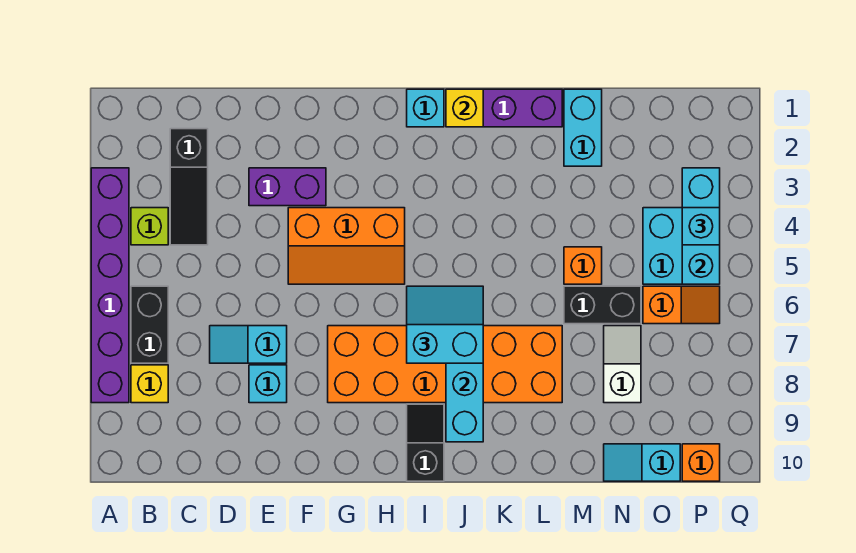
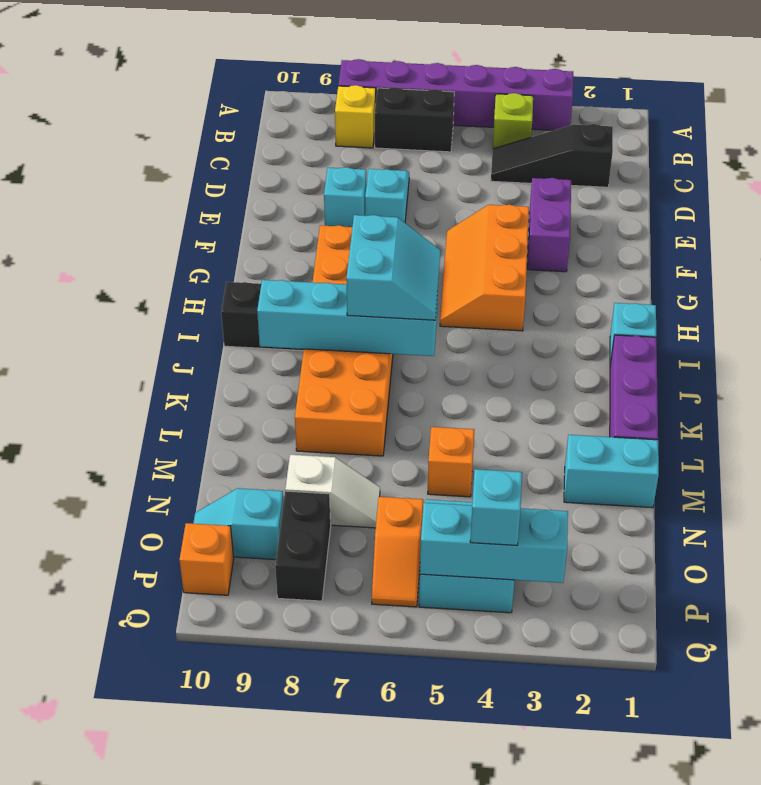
yellow 1x1 brick [446,89,483,127] -> none
black 1x2 brick [564,286,641,324] -> black 1x2 brick moved to [275,491,331,601]
cyan 1x2 slope [604,444,680,481] -> cyan 1x2 slope turned to [193,488,284,560]

